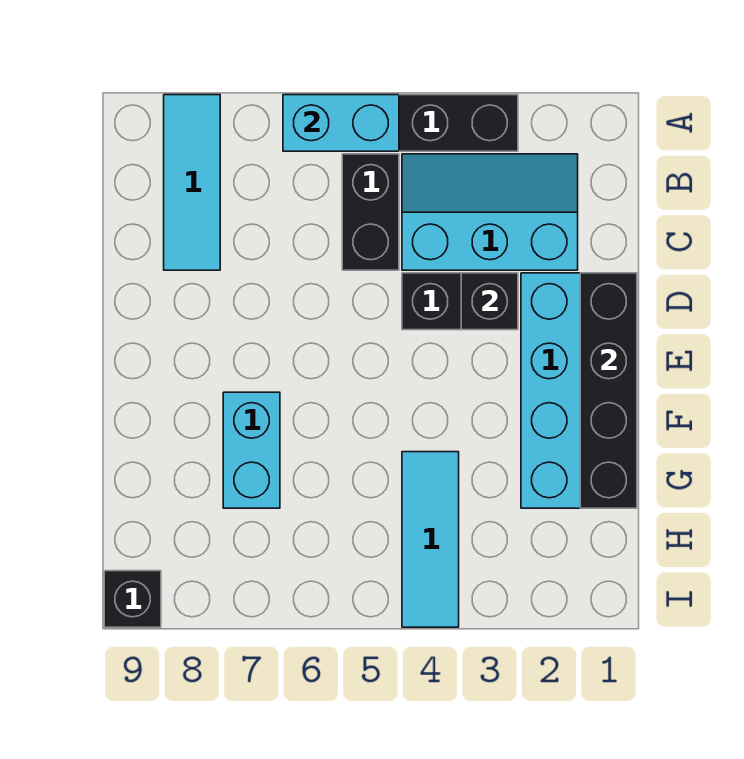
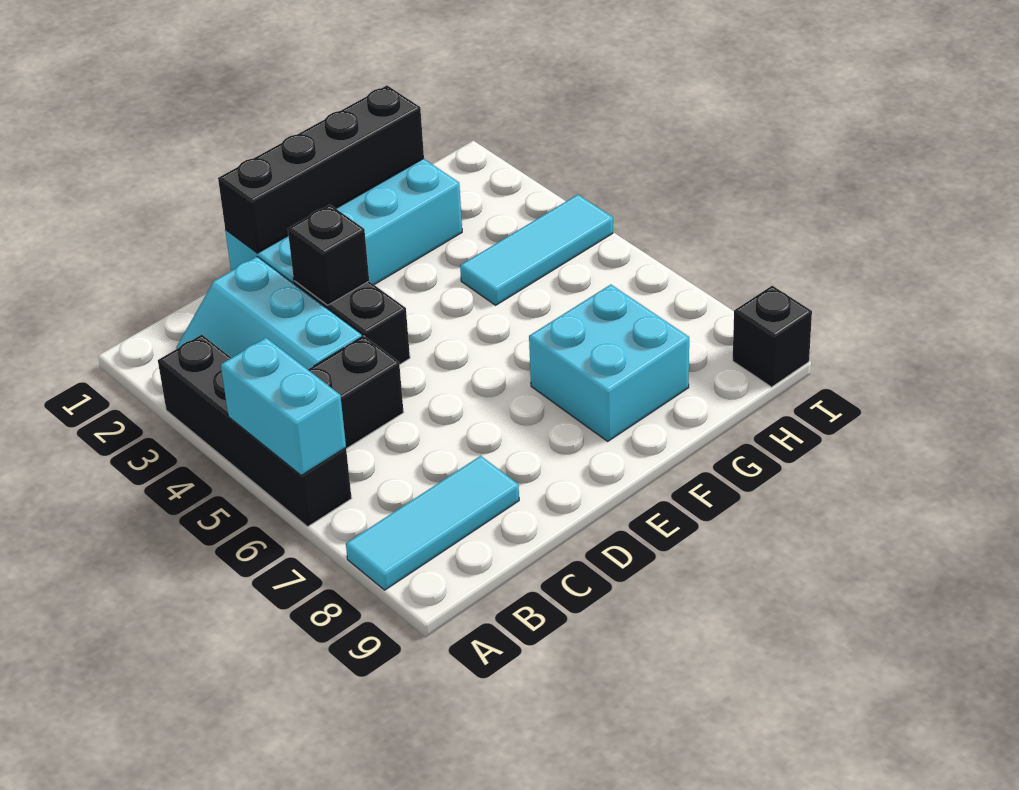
cyan 1x2 brick [223,392,280,508] -> cyan 2x2 brick [529,285,689,441]

